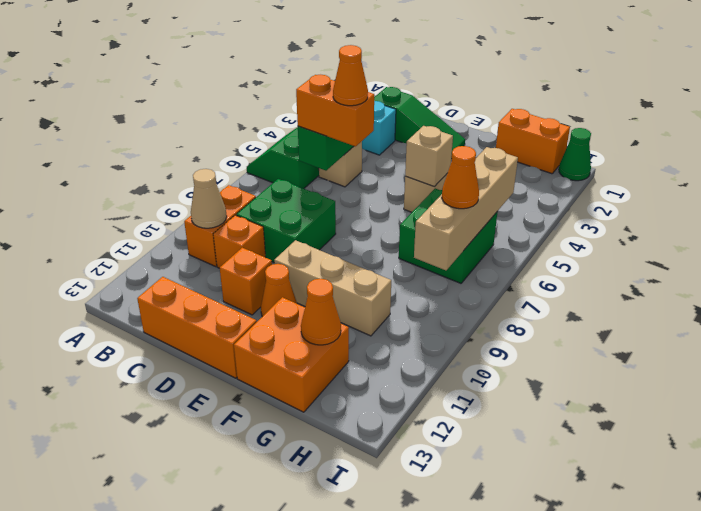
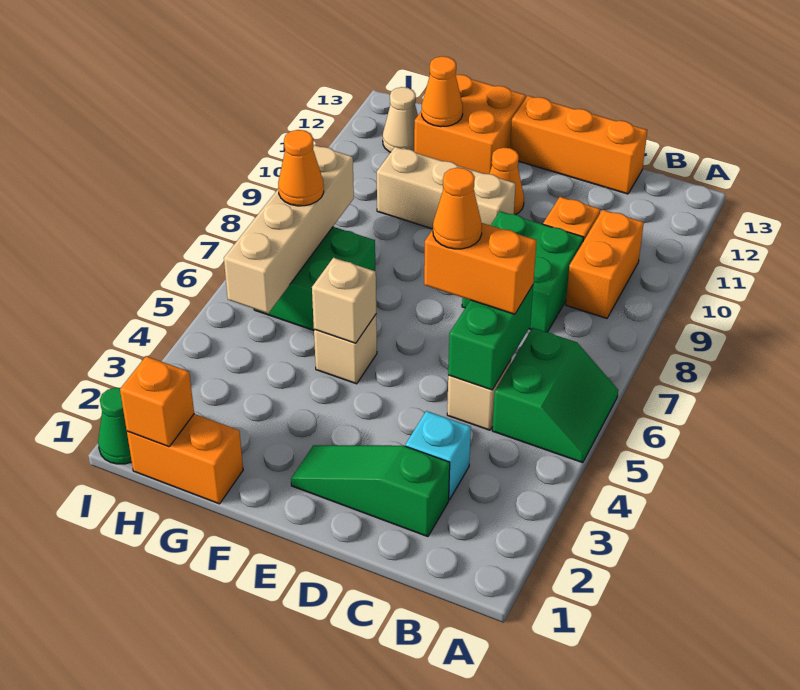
tan 1x1 cone [191,169,227,228] -> tan 1x1 cone moved to [383,87,418,152]
orange 1x1 brick [220,248,272,315] -> orange 1x1 brick moved to [120,356,194,447]

